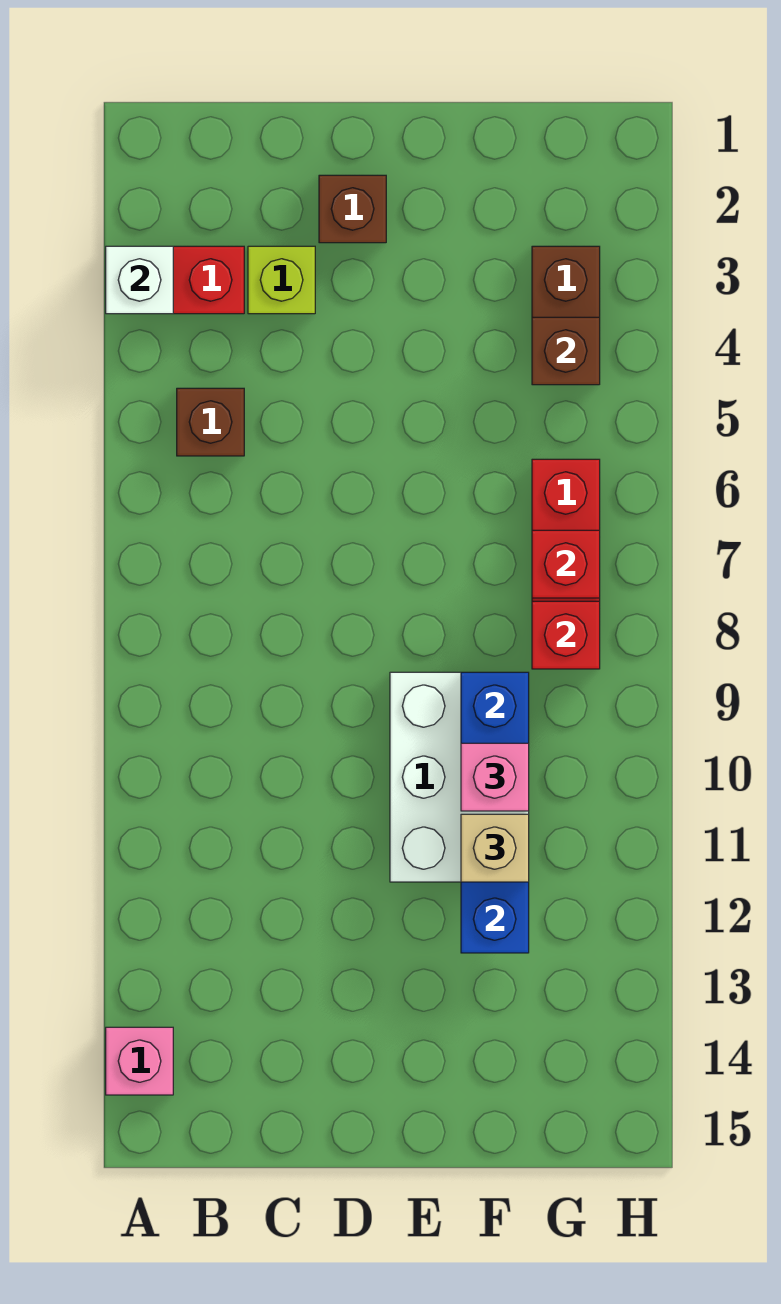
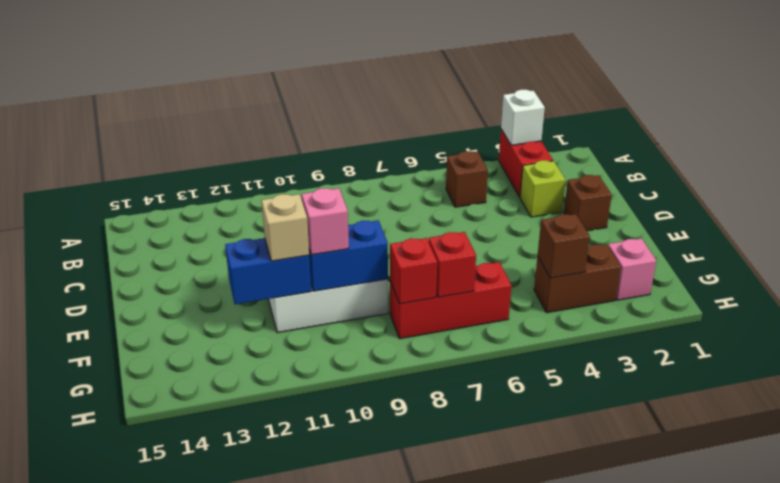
pink 1x1 brick [106,1027,173,1095] -> pink 1x1 brick moved to [608,238,656,300]

